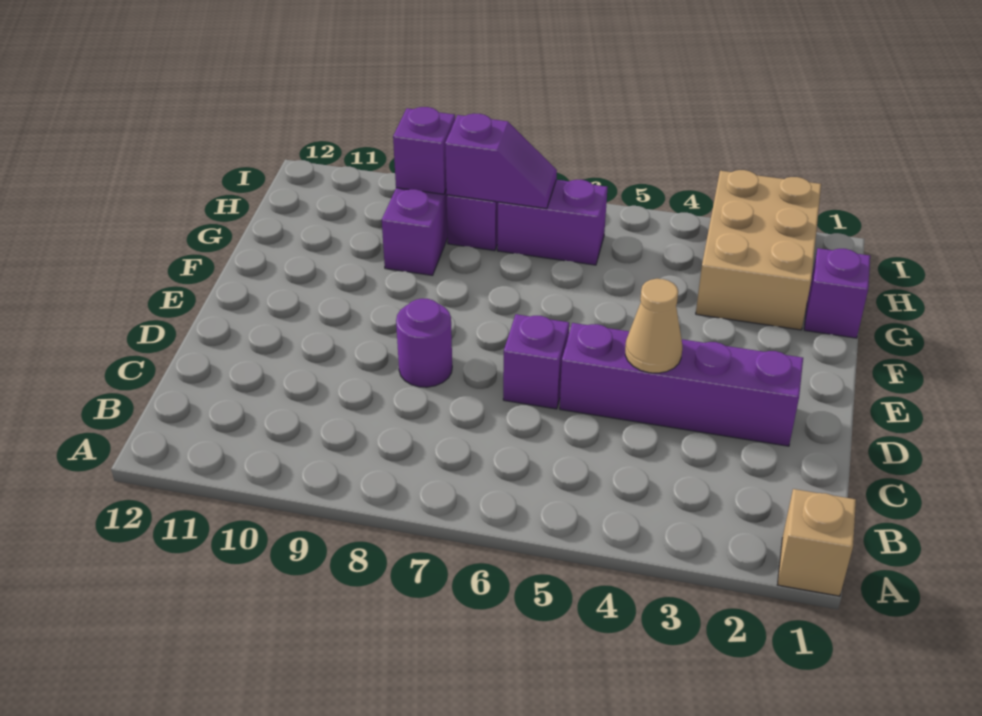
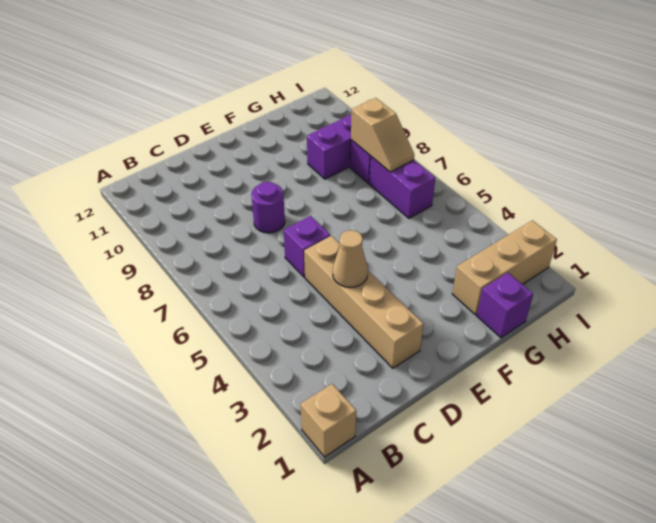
purple 1x4 brick [560,323,803,446] -> tan 1x4 brick [304,236,424,368]
tan 2x3 brick [696,170,821,330] -> tan 1x3 brick [452,220,557,315]
purple 1x2 slope [445,114,557,209] -> tan 1x2 slope [351,98,414,172]
purple 1x1 brick [393,107,455,194] -> none

